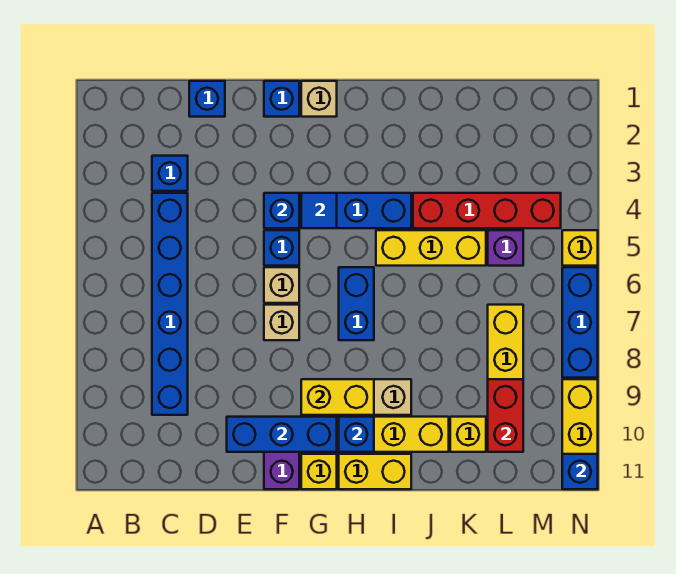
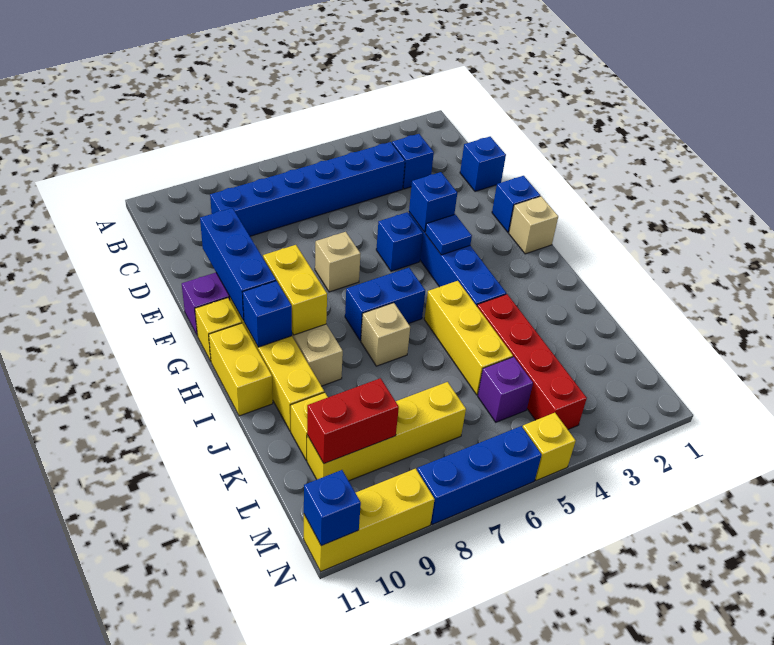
tan 1x1 brick [264,267,299,303] -> tan 1x1 brick moved to [361,303,410,366]

